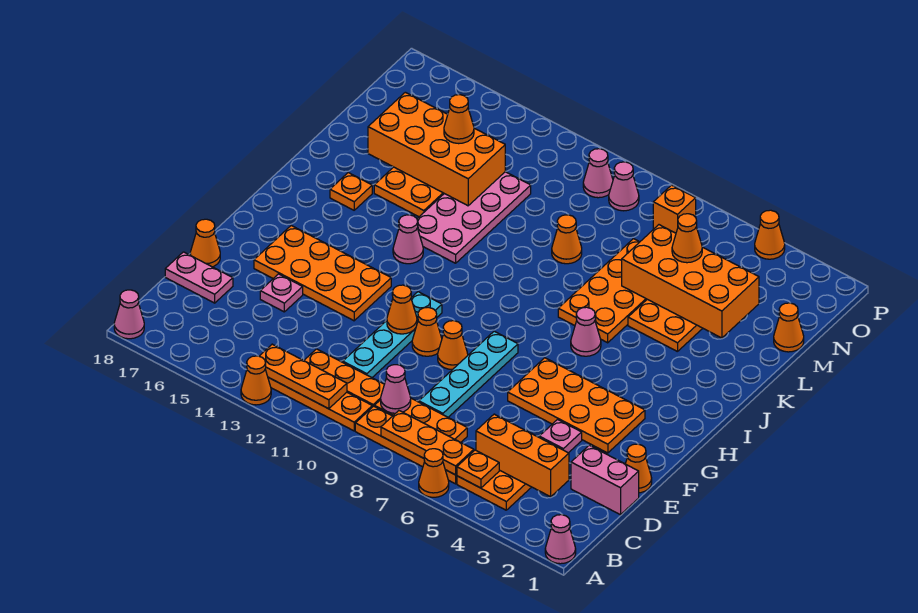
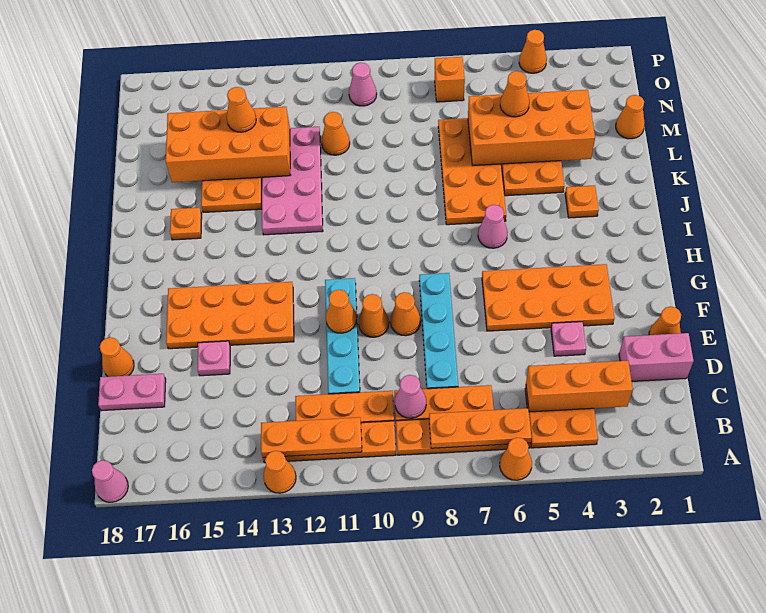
pink 1x1 cone [545,515,576,564] -> none
orange 1x1 plate [457,450,499,488] -> orange 1x1 plate moved to [565,185,599,218]
pink 1x1 cone [393,215,423,264] -> none
orange 1x1 cone [552,215,582,264] -> orange 1x1 cone moved to [321,112,350,155]
pink 1x1 cone [609,162,639,211] -> none

